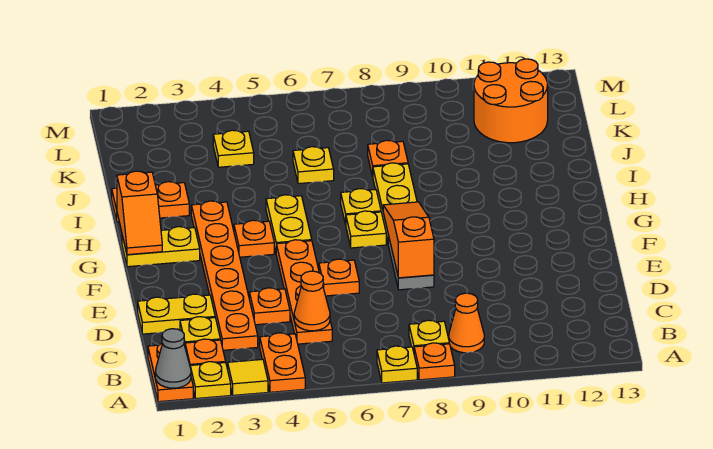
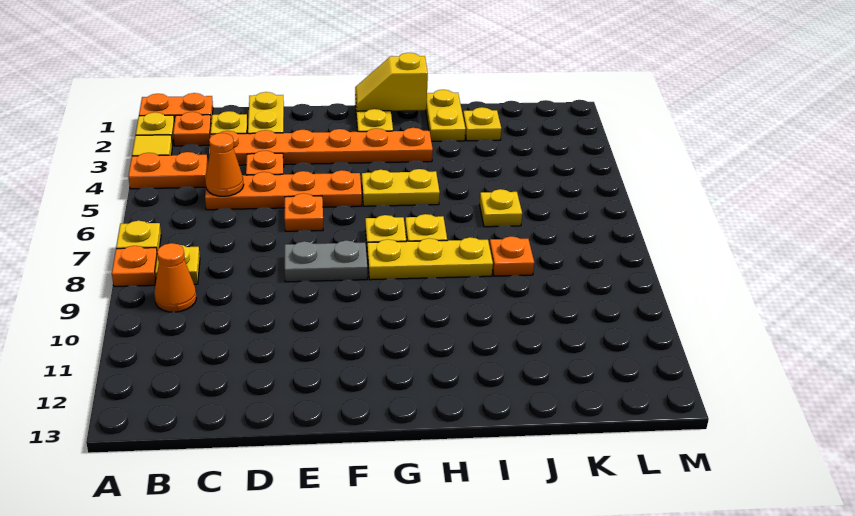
grey 1x1 cone [155,329,191,388] -> none
orange 1x3 slope [383,202,434,278] -> none
orange 1x2 slope [117,171,162,255] -> yellow 1x2 slope [355,53,428,111]
orange 1x1 plate [234,220,274,257] -> none
orange 1x2 plate [112,182,189,222] -> yellow 1x2 plate [426,90,466,141]
yellow 1x1 plate [213,130,254,167] -> yellow 1x1 plate moved to [463,107,501,141]
orange 2x2 round brick [474,59,548,143] -> none

